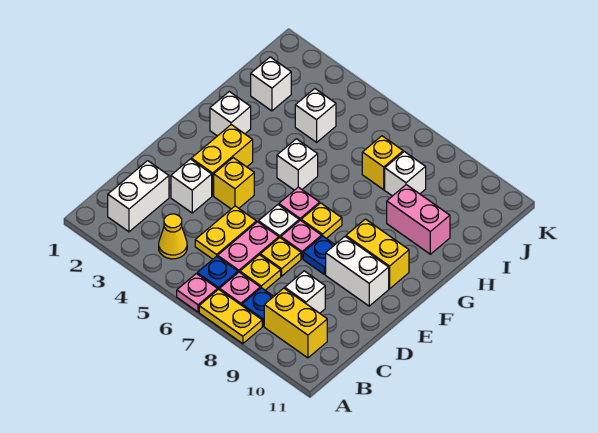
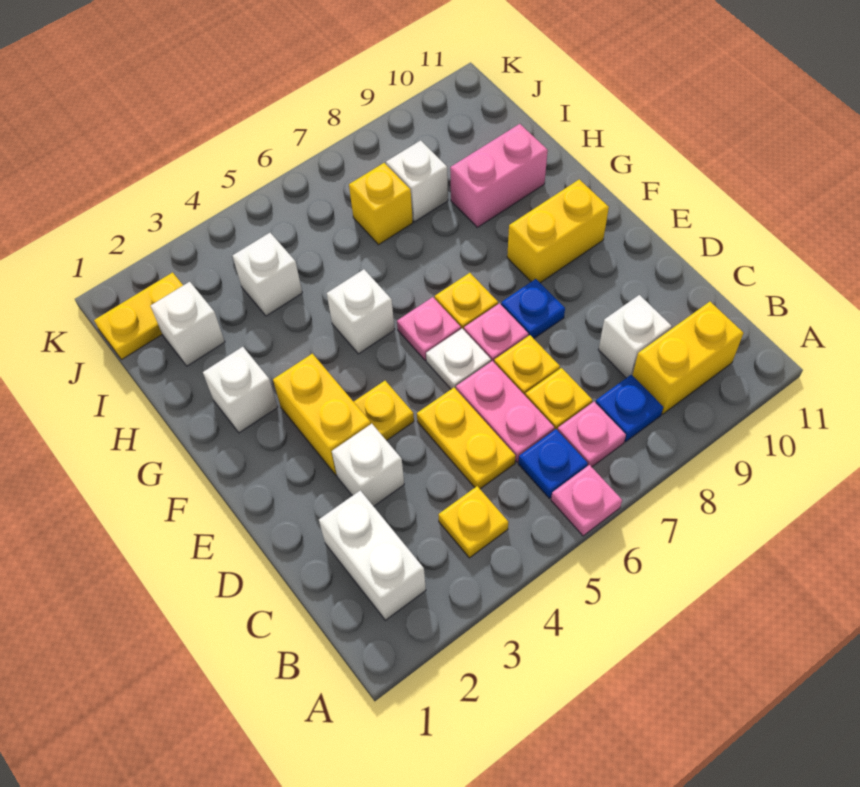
yellow 1x2 plate [199,289,262,344] -> yellow 1x2 plate moved to [94,272,183,360]
yellow 1x1 cone [159,214,187,259] -> yellow 1x1 plate [438,486,508,558]
yellow 1x1 brick [214,158,254,209] -> yellow 1x1 plate [354,381,414,441]
white 1x2 brick [326,237,389,306] -> none

